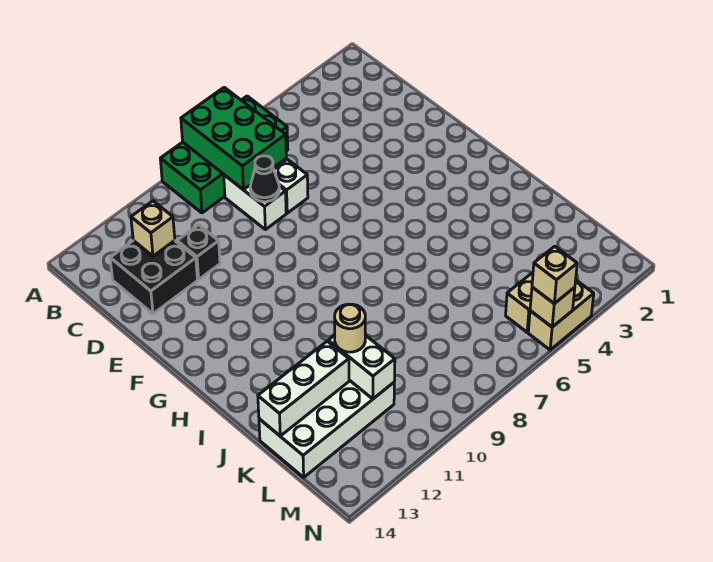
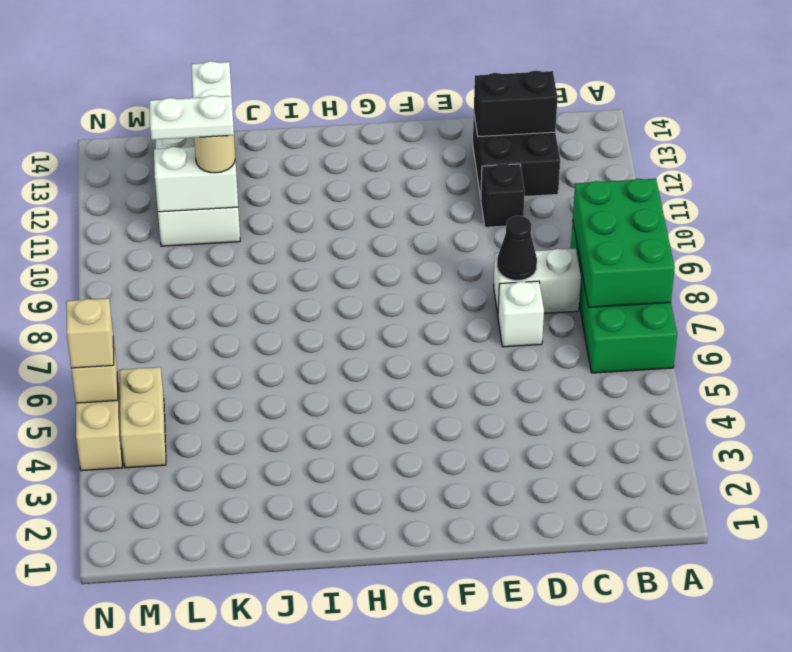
green 2x3 brick [181,87,286,190] -> green 2x3 brick turned to [573,179,675,307]
tan 1x1 brick [131,201,175,256] -> none
none -> black 1x2 brick [474,71,558,137]
none -> white 1x2 plate [149,95,234,140]

